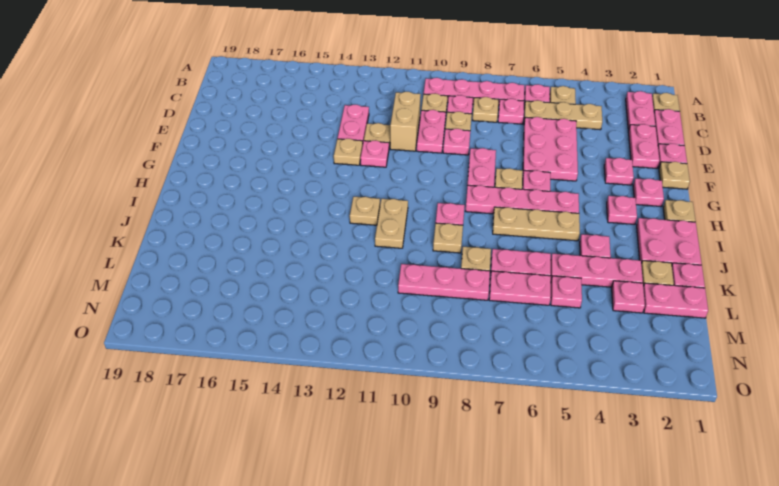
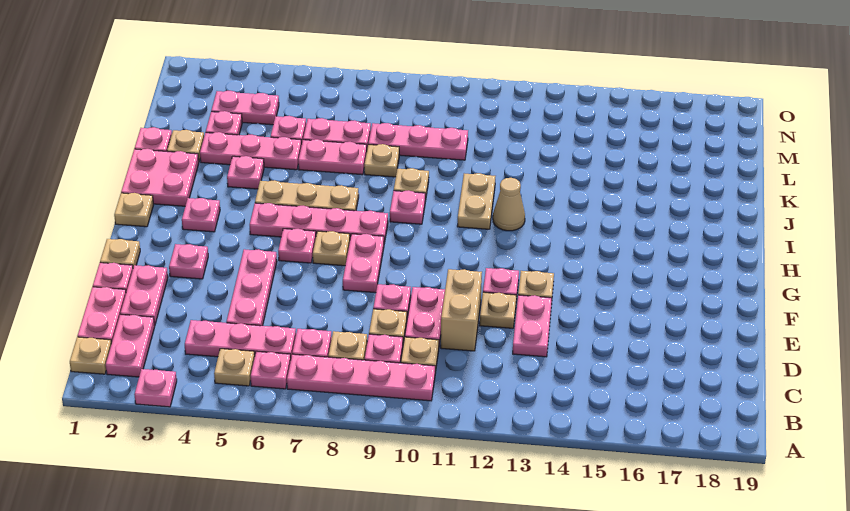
tan 1x3 plate [524,100,602,130] -> pink 1x3 plate [185,320,296,357]
pink 2x3 plate [523,117,578,181] -> pink 1x3 plate [227,249,277,326]
pink 1x1 plate [633,178,664,207] -> pink 1x1 plate moved to [134,369,177,407]
tan 1x1 plate [350,197,380,225] -> tan 1x1 cone [493,178,525,231]
pink 1x2 plate [643,283,708,318] -> pink 1x2 plate moved to [211,91,279,125]

